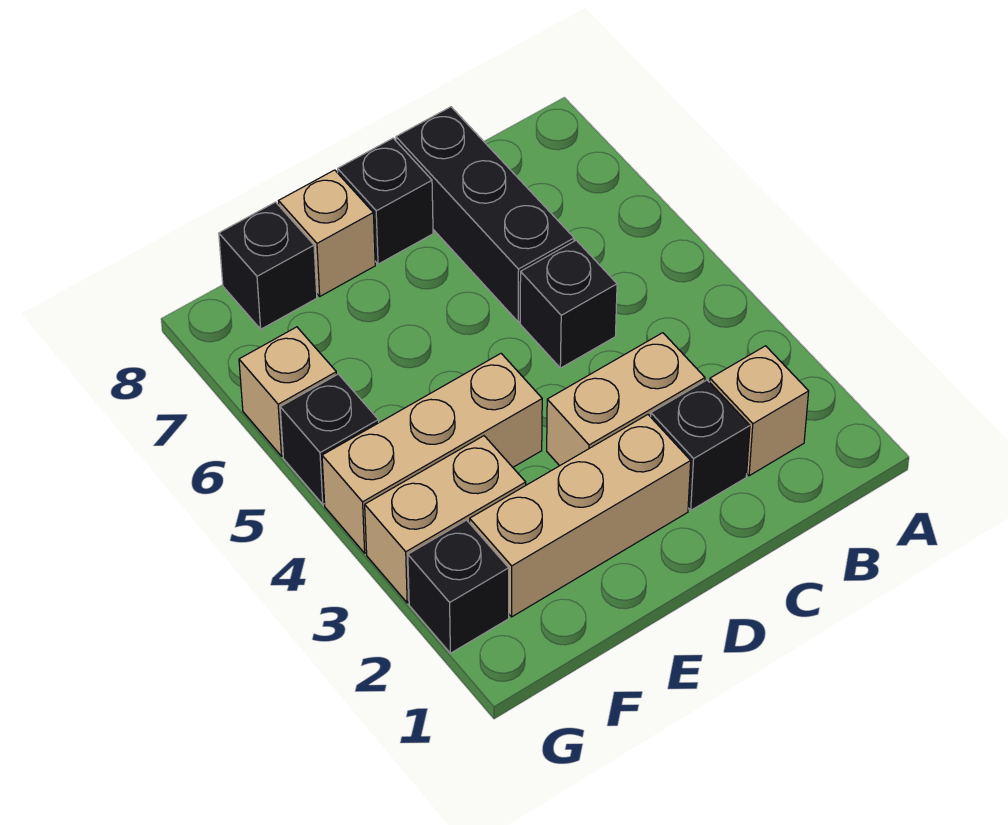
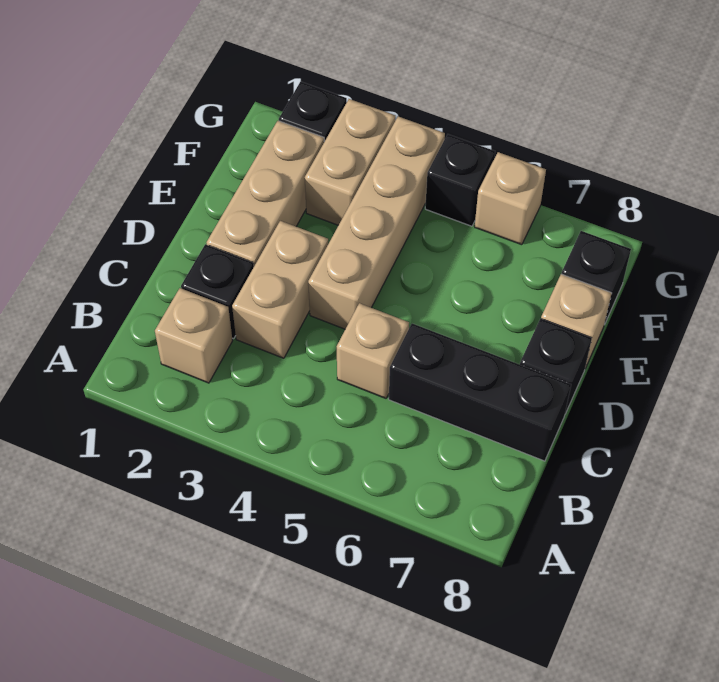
black 1x1 brick [520,240,617,368] -> tan 1x1 brick [337,303,409,398]
tan 1x3 brick [322,354,542,553] -> tan 1x4 brick [308,117,445,329]

